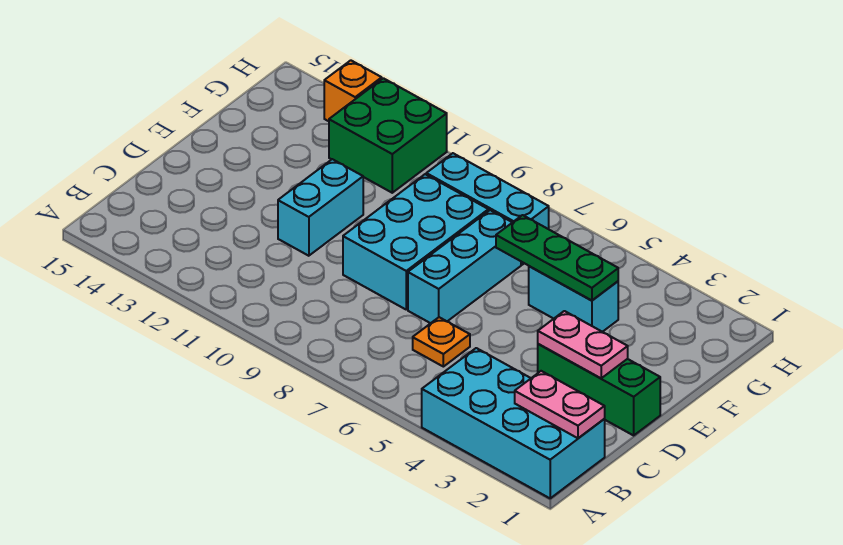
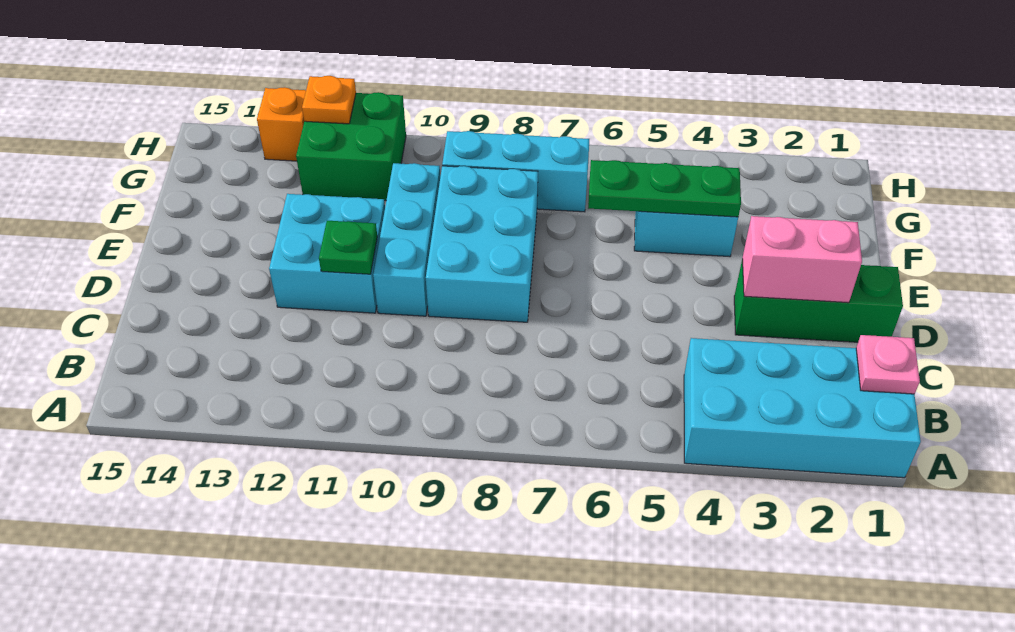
pink 1x2 plate [515,371,605,438] -> pink 1x1 plate [856,335,920,394]
orange 1x1 plate [413,317,470,367] -> orange 1x1 plate moved to [302,76,356,124]
pink 1x2 plate [538,311,628,378] -> pink 1x2 brick [742,216,862,303]
cyan 1x3 brick [408,210,521,323] -> cyan 1x3 brick moved to [373,163,440,316]
cyan 1x2 brick [278,159,363,256] -> cyan 2x2 brick [269,194,385,313]
none -> green 1x1 plate [319,221,377,274]

